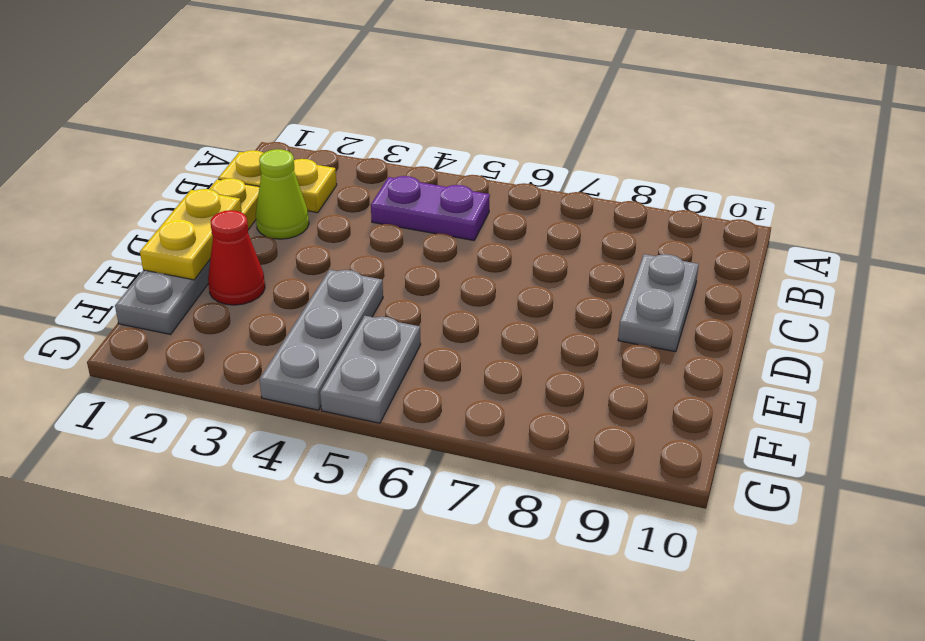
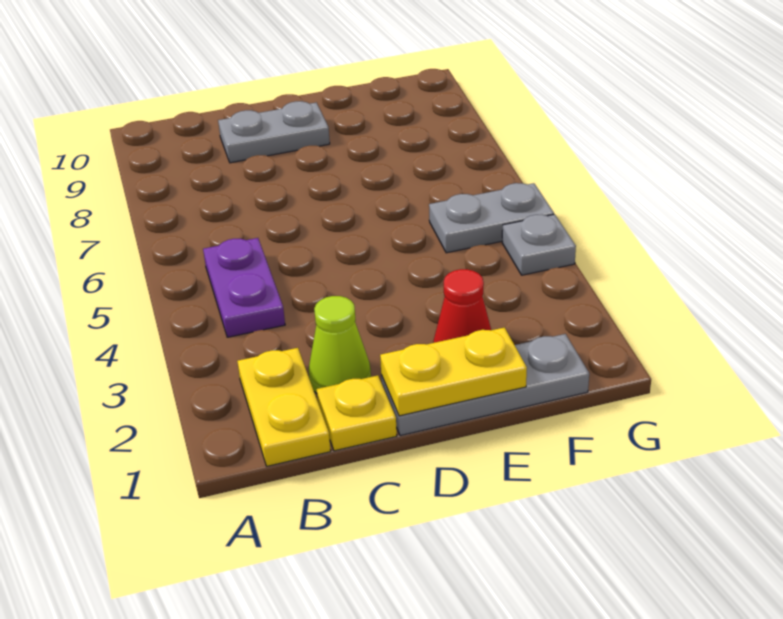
grey 1x3 plate [259,270,383,410] -> grey 1x1 plate [502,214,576,275]

